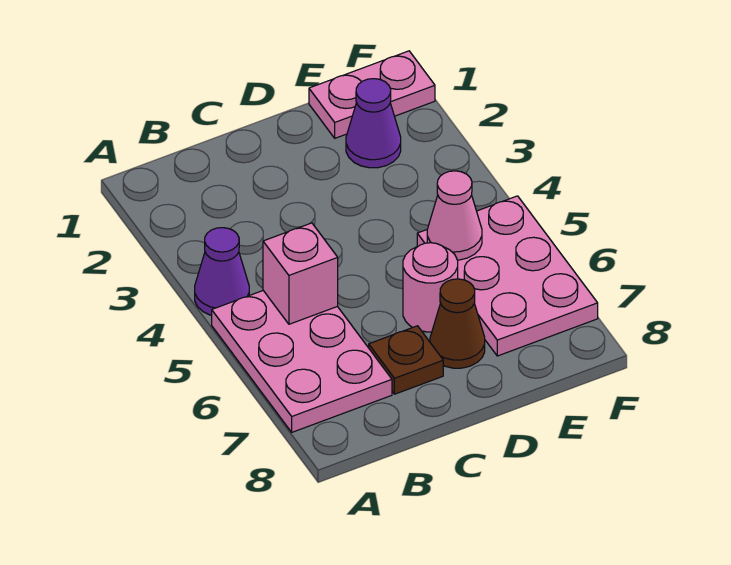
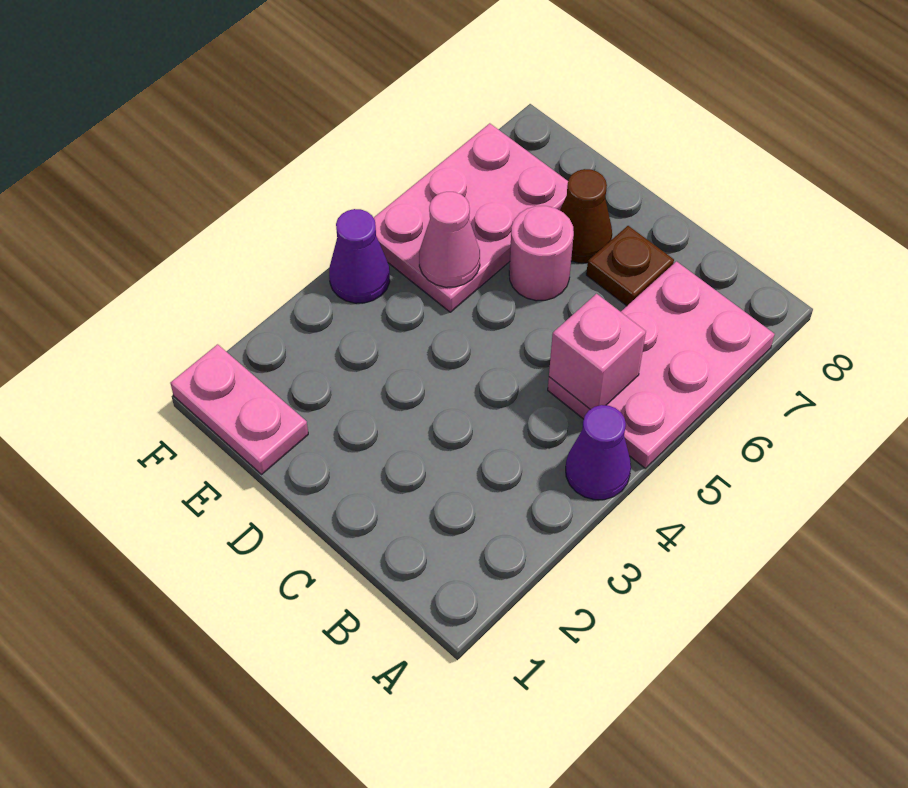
purple 1x1 cone [346,79,401,168] -> purple 1x1 cone moved to [329,209,390,303]

